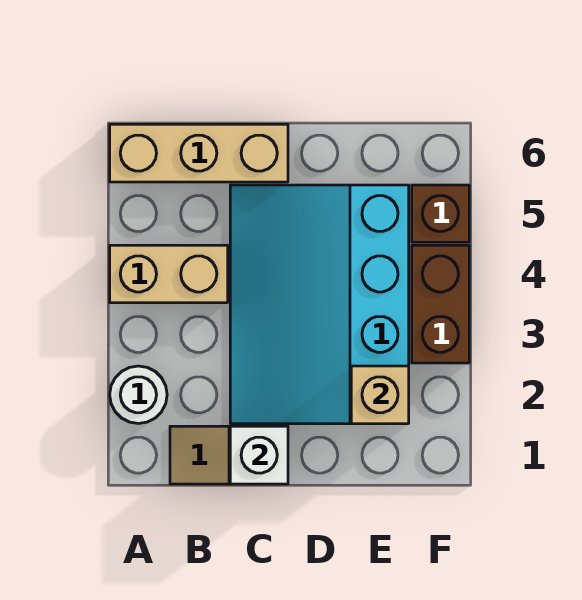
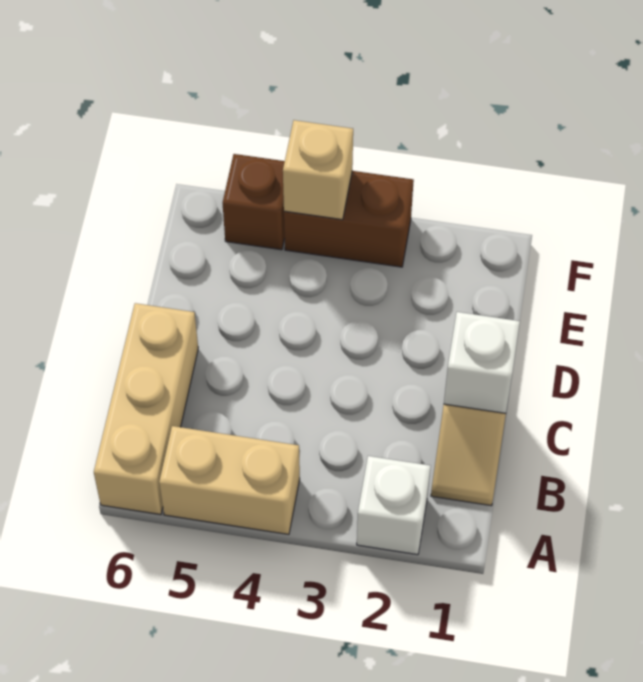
white 1x1 round brick [110,366,167,424] -> white 1x1 brick [357,456,431,555]
tan 1x2 brick [110,245,228,303] -> tan 1x2 brick turned to [159,426,300,534]
cyan 3x4 slope [230,185,409,424] -> none
tan 1x1 brick [351,366,409,424] -> tan 1x1 brick moved to [283,120,353,220]

